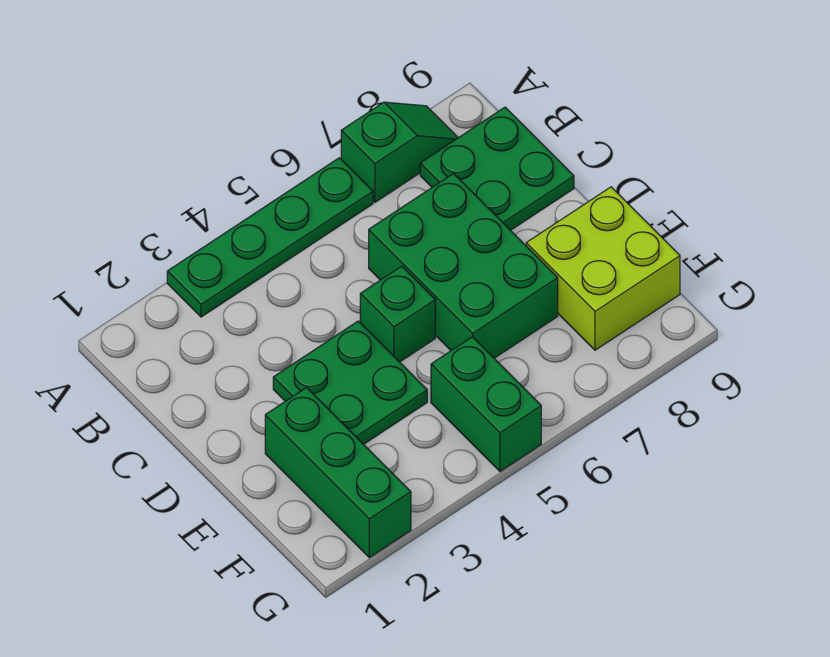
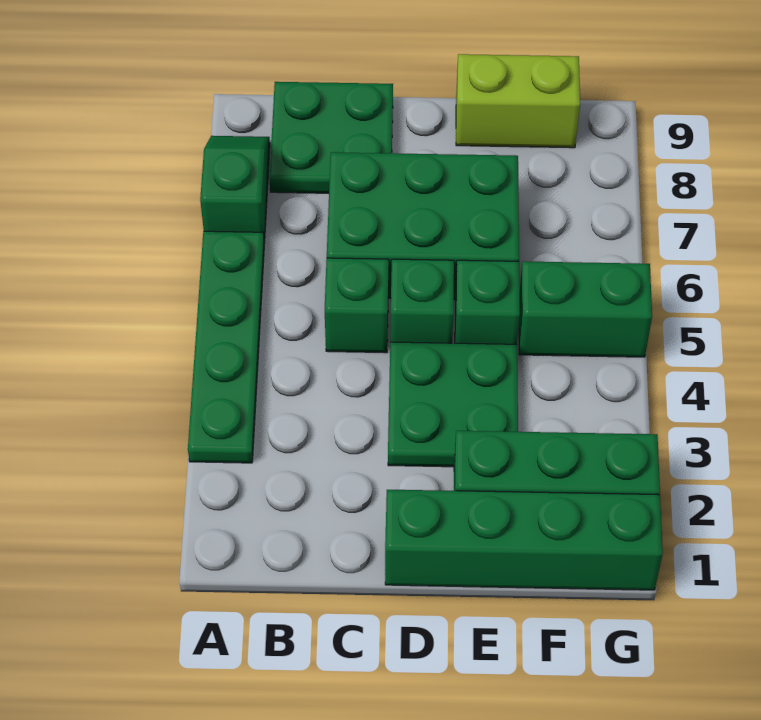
none -> green 1x1 brick [325,258,389,353]
none -> green 1x4 brick [385,490,663,590]
none -> green 1x1 brick [455,260,520,344]
lime 2x2 brick [526,187,680,350] -> lime 1x2 brick [456,54,580,148]

